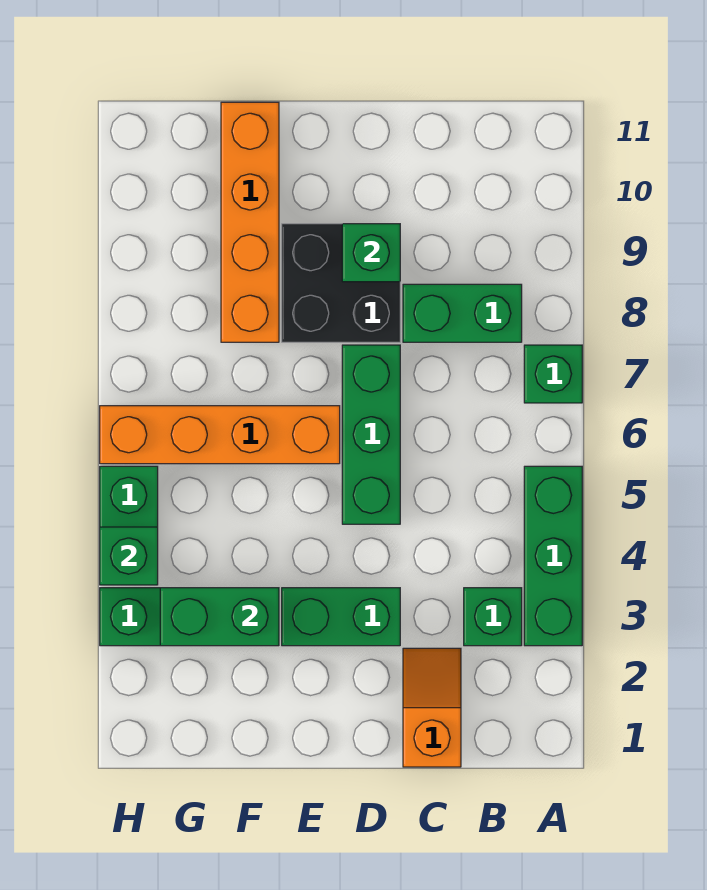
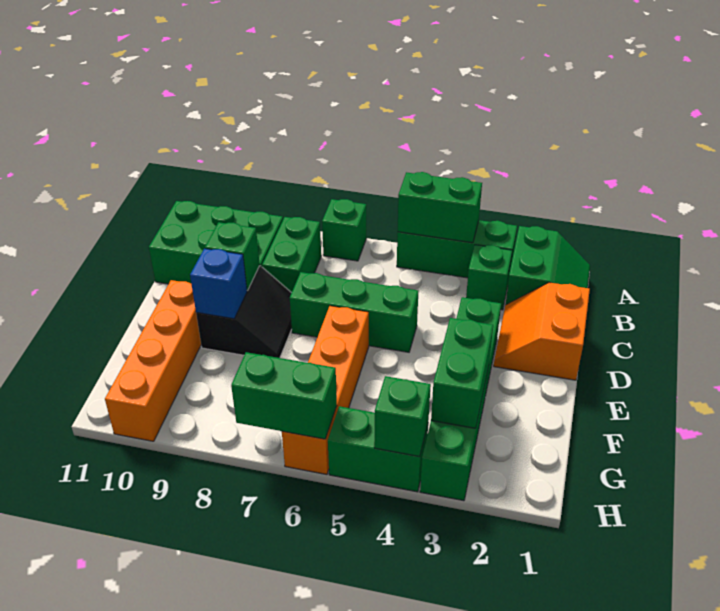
none -> green 2x2 slope [506,226,590,305]
none -> green 1x2 brick [398,172,482,243]
none -> green 2x3 brick [149,201,283,284]
orange 1x2 slope [403,648,461,767] -> orange 2x2 slope [494,282,590,380]
black 2x2 brick [282,224,400,342] -> black 2x2 slope [196,266,292,358]
none -> blue 1x1 brick [190,248,247,319]
orange 1x4 brick [221,102,279,342] -> orange 1x4 brick turned to [105,280,201,441]
none -> green 1x2 brick [231,352,337,439]

